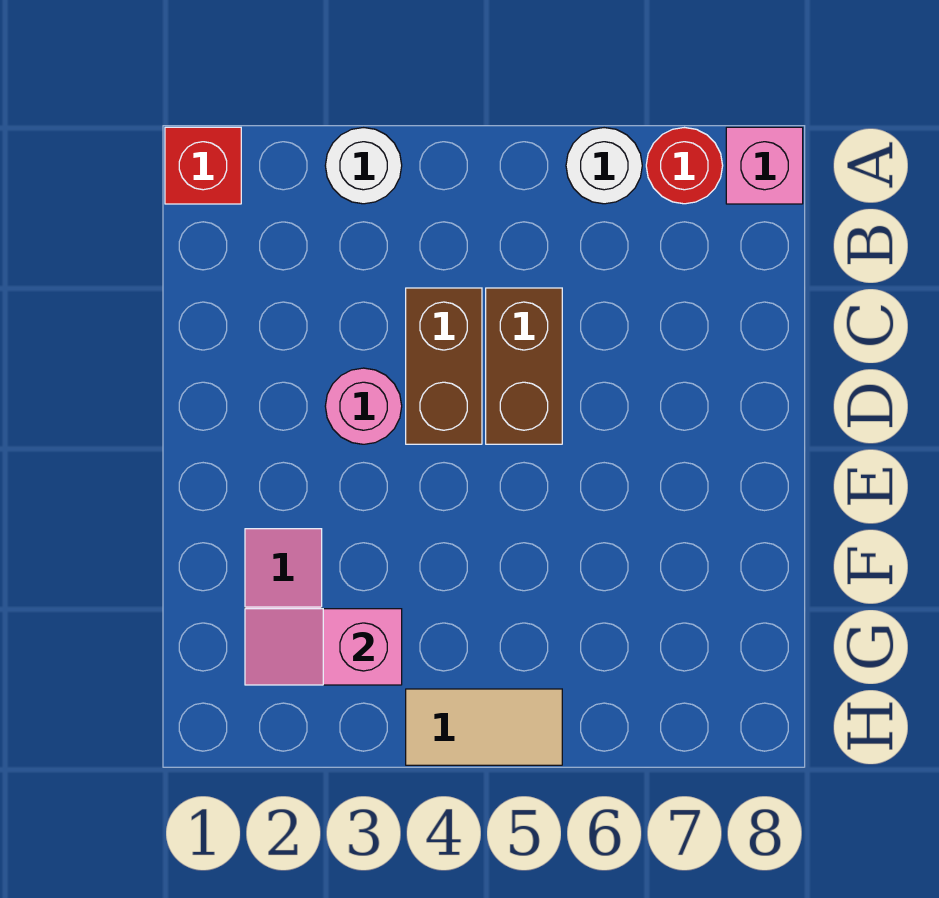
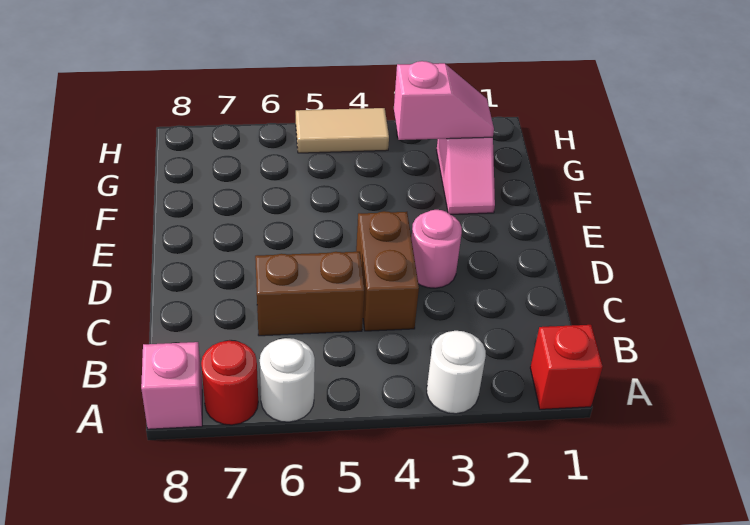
brown 1x2 brick [486,288,562,444] -> brown 1x2 brick turned to [255,252,364,336]

